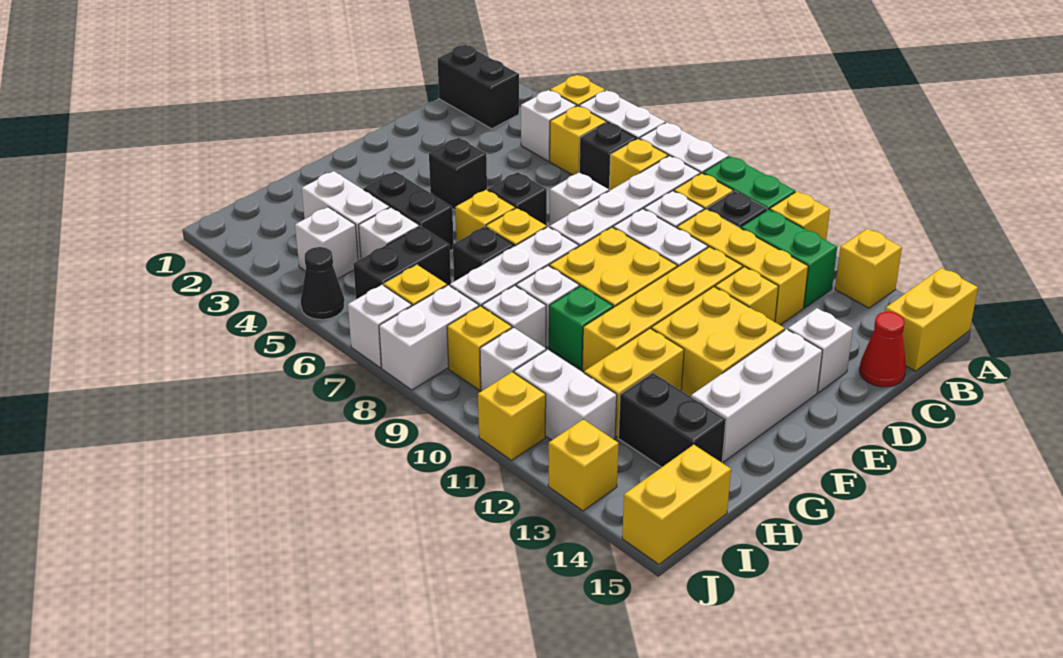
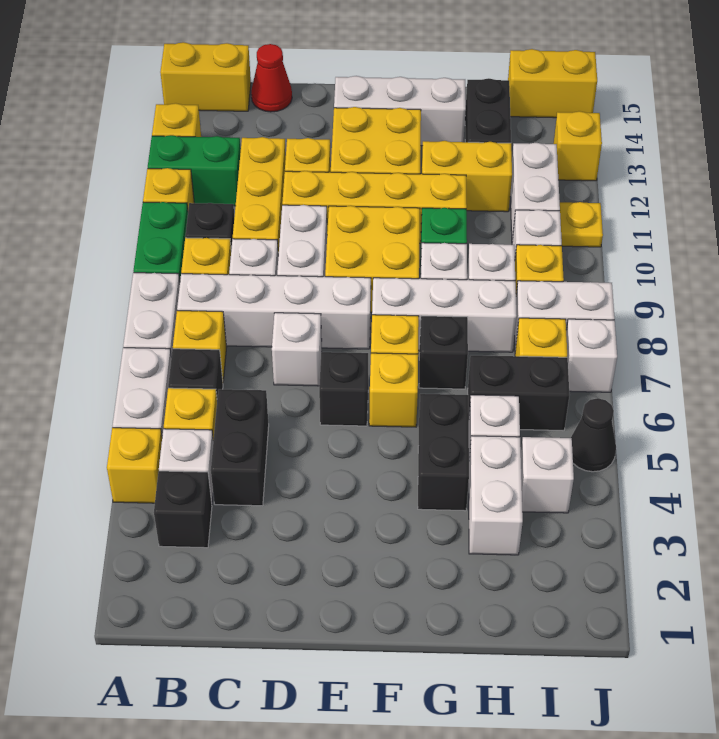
black 1x2 brick [438,45,519,129] -> black 1x2 brick moved to [211,389,269,506]
green 1x2 brick [741,209,837,308] -> green 1x2 brick turned to [148,135,241,206]
white 1x1 brick [788,308,853,393] -> none
black 1x1 brick [429,138,487,210] -> black 1x1 brick moved to [154,471,212,548]
yellow 1x1 brick [478,372,546,460] -> yellow 1x1 plate [560,202,603,247]

